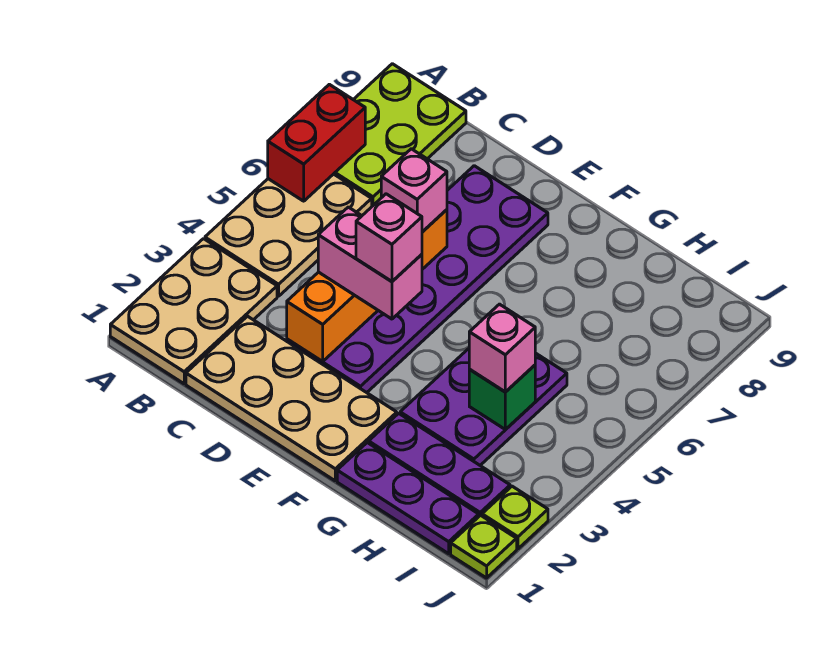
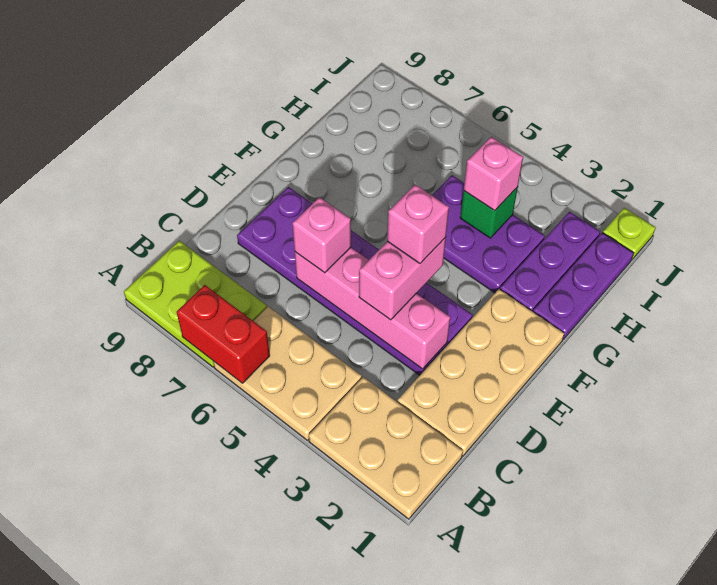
orange 1x4 brick [287,210,447,362] -> pink 1x4 brick [295,248,450,369]
lime 1x1 plate [482,486,548,549] -> none

